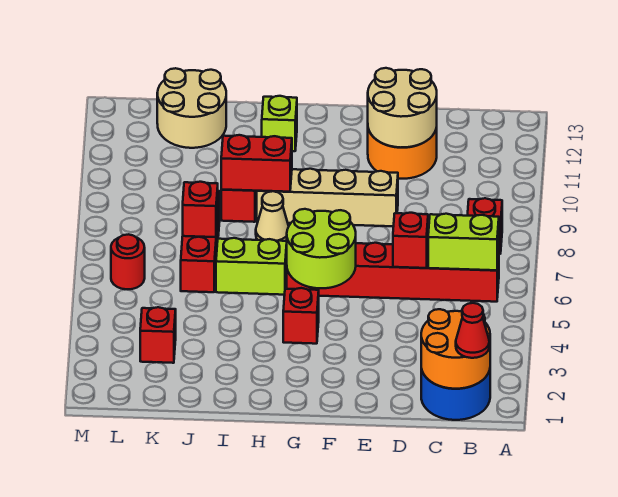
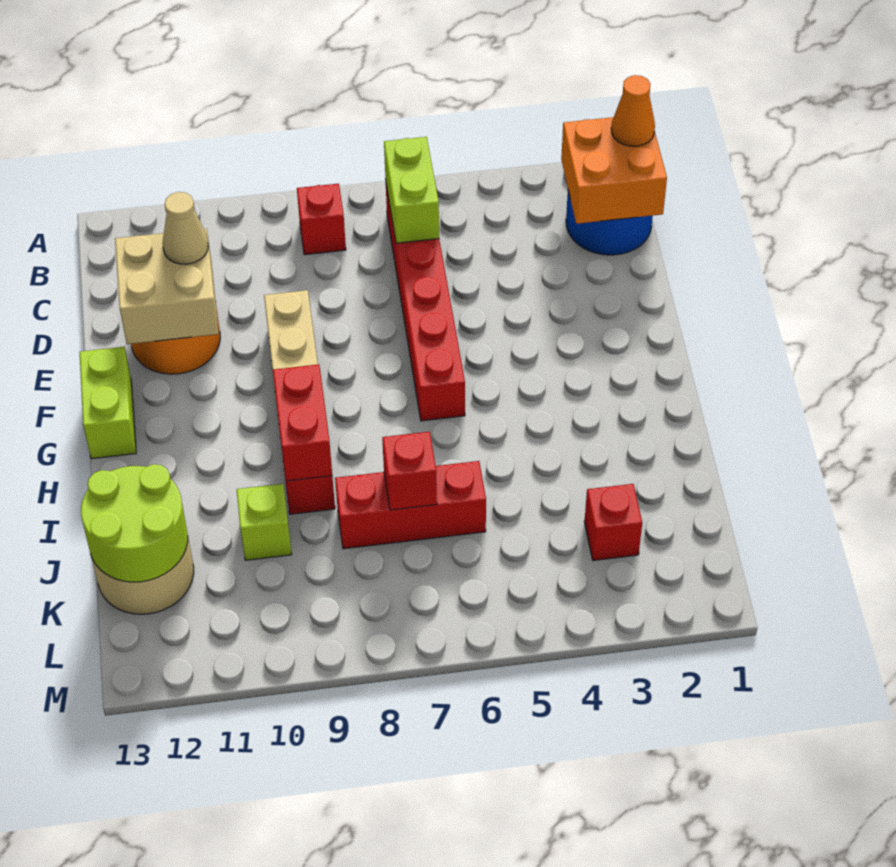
orange 2x2 round brick [421,309,490,389] -> orange 2x2 brick [561,117,667,224]
red 1x1 cone [456,303,489,358] -> orange 1x1 cone [611,75,655,146]
red 1x1 brick [393,213,428,268] -> none
tan 2x2 round brick [368,68,437,148] -> tan 2x2 brick [115,229,219,344]
lime 2x2 round brick [287,209,356,288] -> lime 2x2 round brick moved to [81,464,188,582]
red 1x1 brick [283,288,319,344] -> none
lime 1x2 brick [216,238,287,295] -> lime 1x2 brick moved to [80,347,136,459]
tan 1x1 cone [256,191,289,241] -> tan 1x1 cone moved to [162,192,208,264]
lime 1x1 brick [262,96,297,151] -> lime 1x1 brick moved to [236,484,292,560]
red 1x1 round brick [111,234,145,289] -> none

